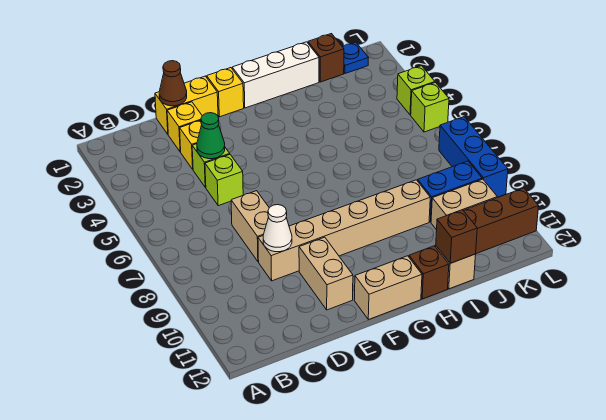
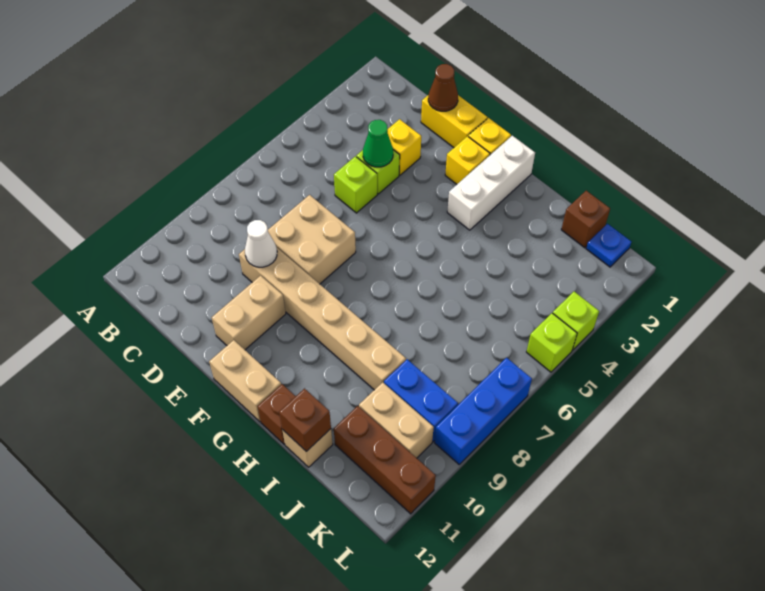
yellow 1x1 brick [167,102,202,152] -> yellow 1x1 brick moved to [445,136,490,184]
tan 1x2 brick [231,191,269,262] -> tan 2x2 brick [268,195,356,284]
white 1x3 brick [232,42,319,108] -> white 1x3 brick turned to [447,136,535,230]

